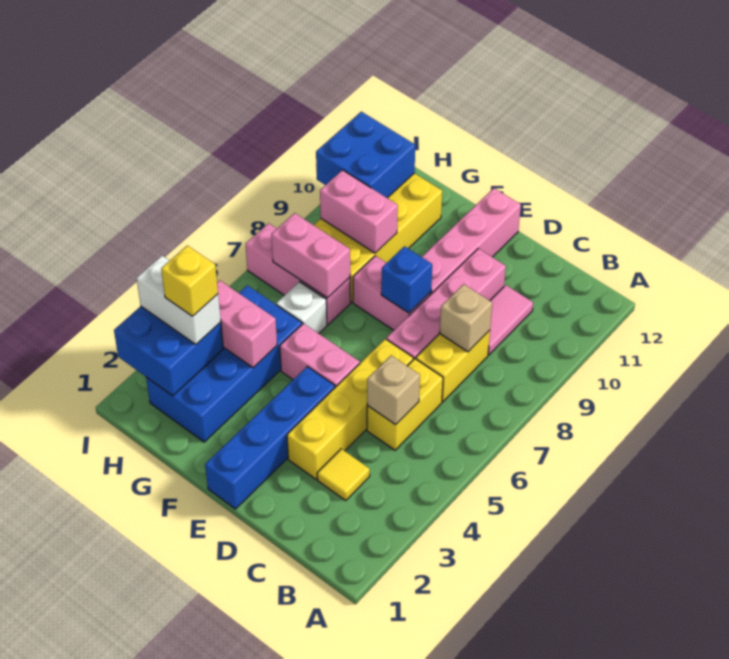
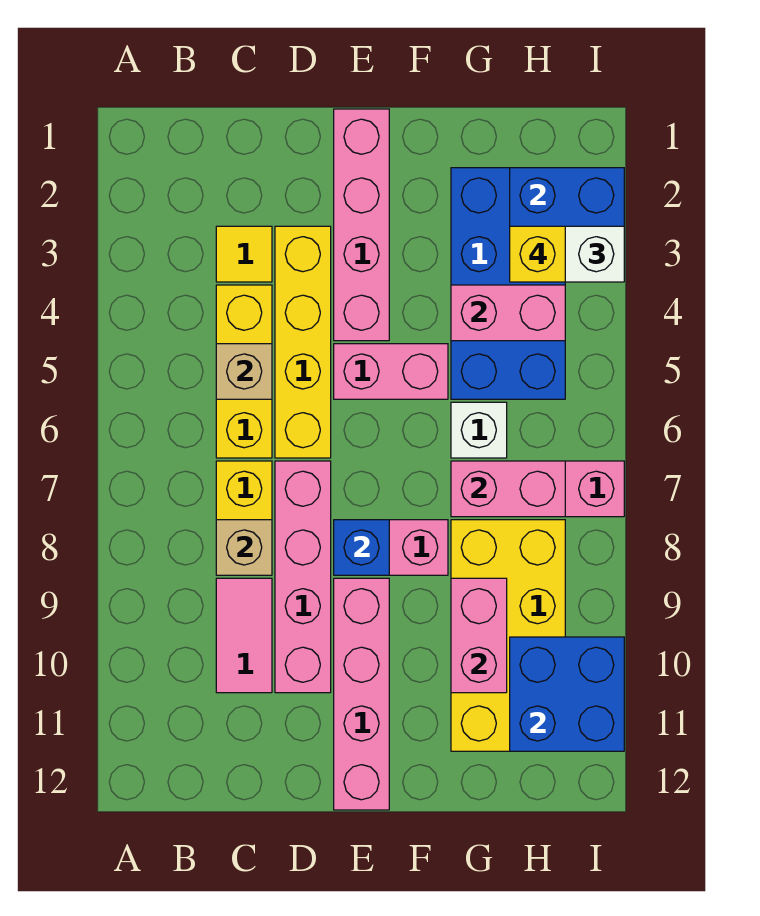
yellow 1x2 brick [367,359,443,450] -> yellow 1x3 brick [216,285,272,458]
blue 1x4 brick [205,366,335,509] -> pink 1x4 brick [334,109,389,341]
pink 1x2 brick [320,170,398,253] -> pink 1x2 brick turned to [451,578,507,693]

